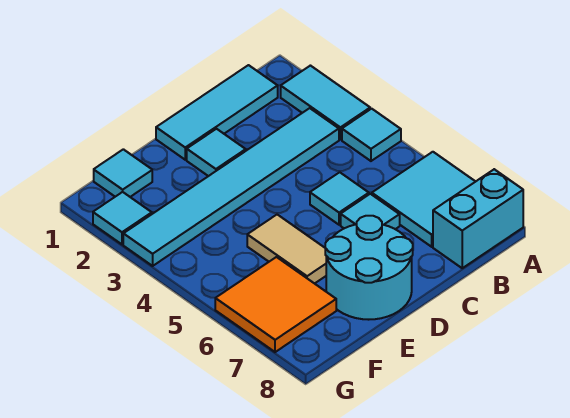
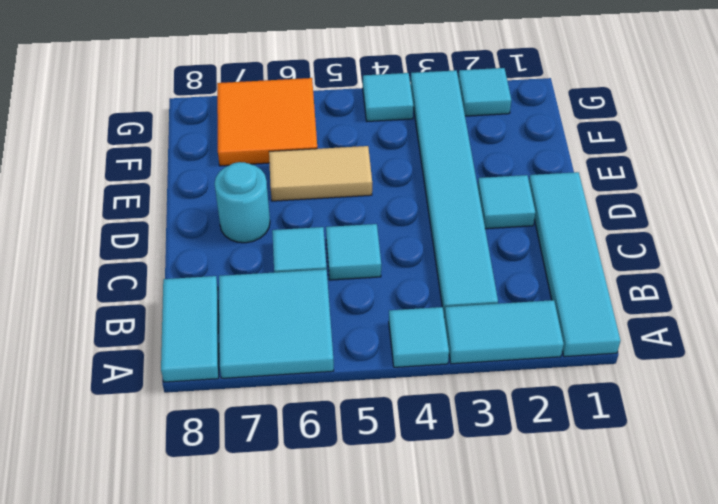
cyan 1x2 brick [433,169,523,268] -> cyan 1x2 tile [161,276,219,382]
cyan 1x3 tile [156,65,278,160] -> cyan 1x4 tile [529,172,621,357]
cyan 2x2 round brick [325,216,413,320] -> cyan 1x1 round brick [215,162,270,243]
cyan 1x1 tile [94,149,152,197] -> cyan 1x1 tile moved to [363,73,413,121]

